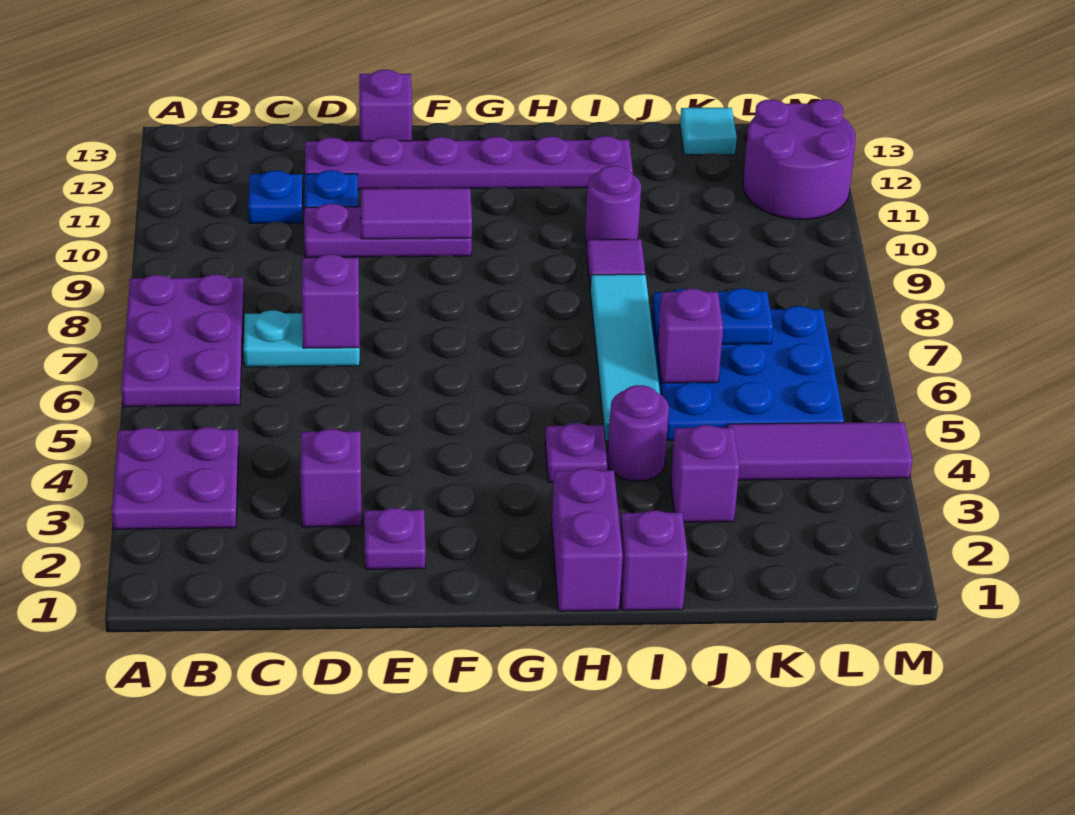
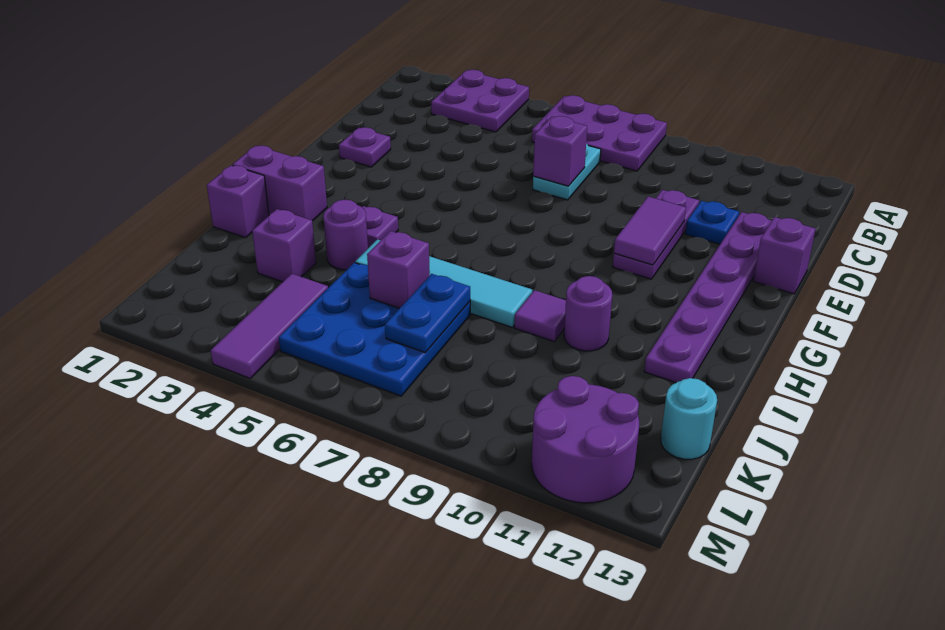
blue 1x1 plate [248,171,303,223] -> none
purple 1x1 brick [300,429,361,527] -> none
cyan 1x1 tile [680,108,737,155] -> cyan 1x1 round brick [661,378,717,459]

